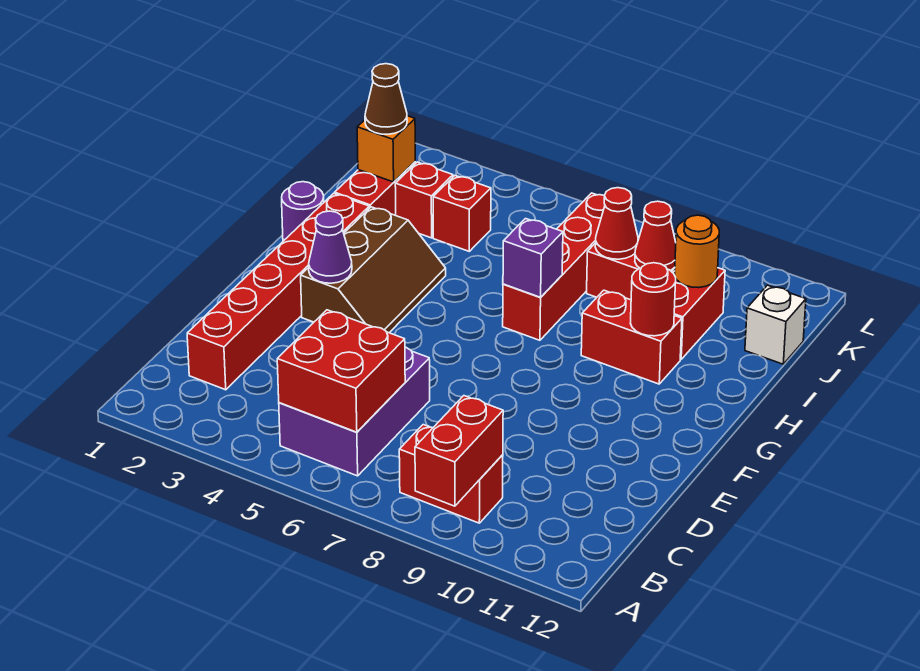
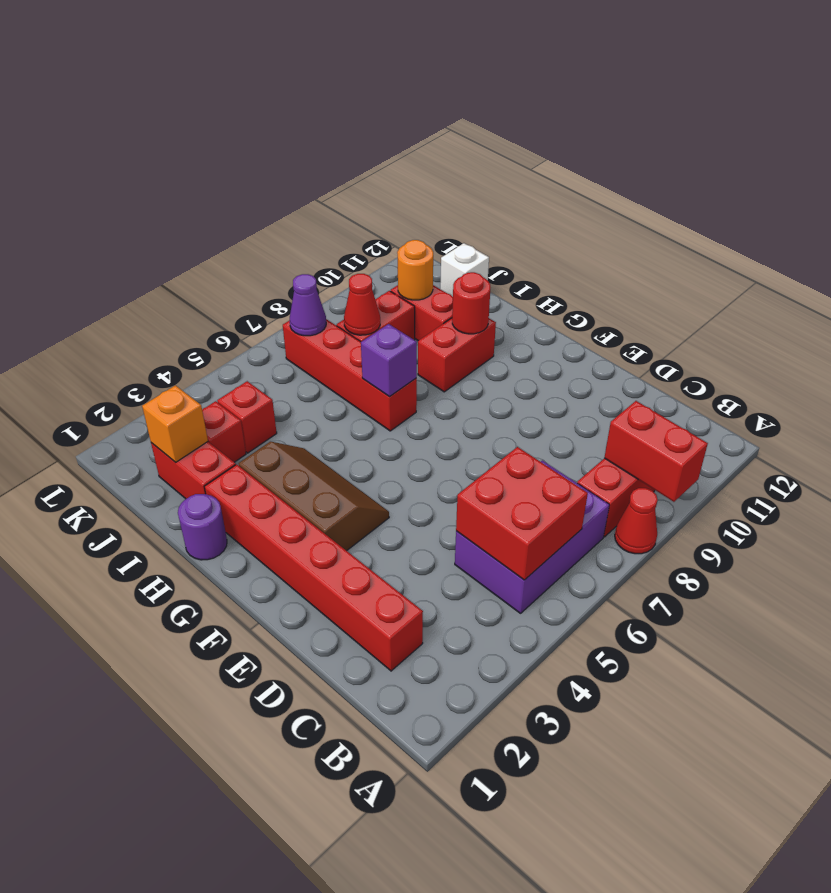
purple 2x3 brick [279,347,430,476] -> purple 2x3 brick turned to [455,461,610,613]
purple 1x1 cone [309,211,352,283] -> purple 1x1 cone moved to [289,274,326,336]
brown 1x1 cone [365,64,407,134] -> none
red 1x1 cone [635,201,676,270] -> red 1x1 cone moved to [615,488,658,554]

